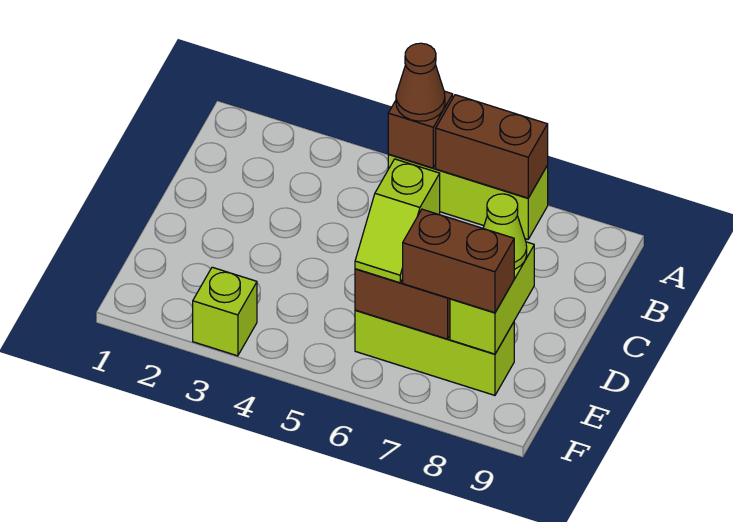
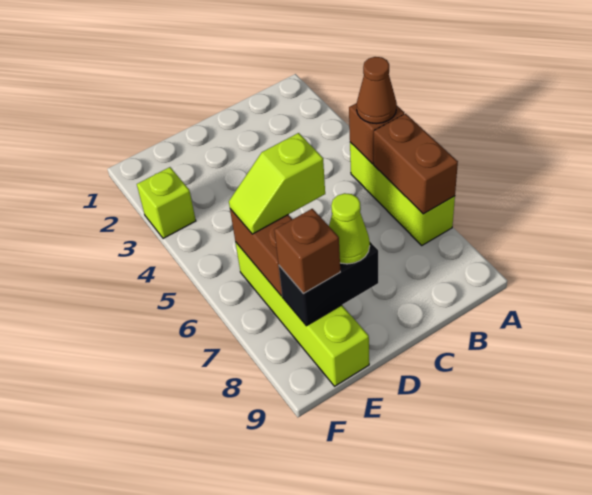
lime 1x2 brick [450,242,534,354] -> black 1x2 brick [279,241,378,326]
lime 1x3 brick [355,310,514,395] -> lime 1x4 brick [235,242,369,386]
brown 1x2 brick [403,209,514,313] -> brown 1x1 brick [274,209,340,294]

